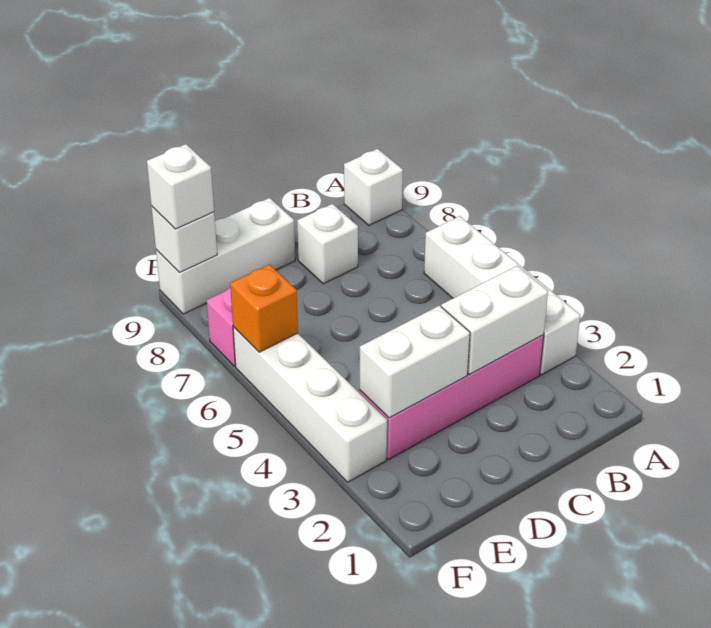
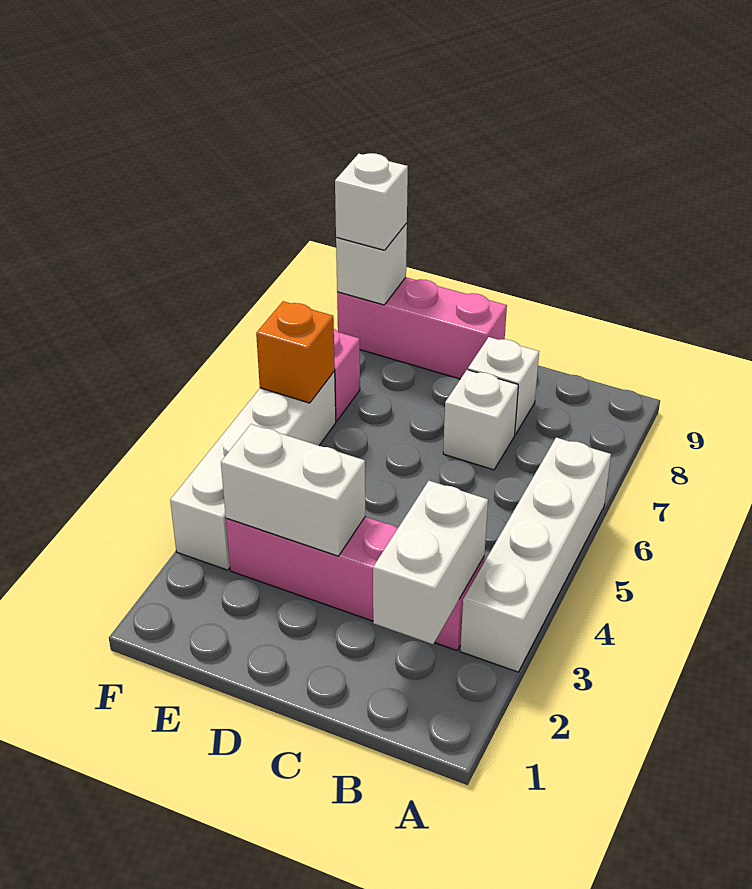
white 1x1 brick [344,149,403,225] -> white 1x1 brick moved to [443,370,518,470]
white 1x2 brick [441,266,548,375] -> white 1x2 brick turned to [373,481,488,644]
white 1x3 brick [156,198,295,314] -> pink 1x3 brick [337,277,507,379]

